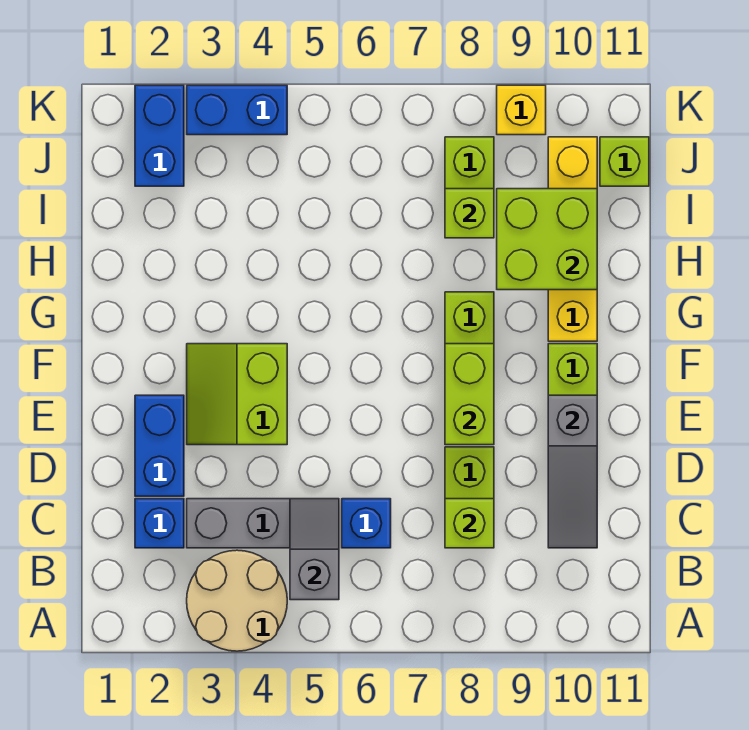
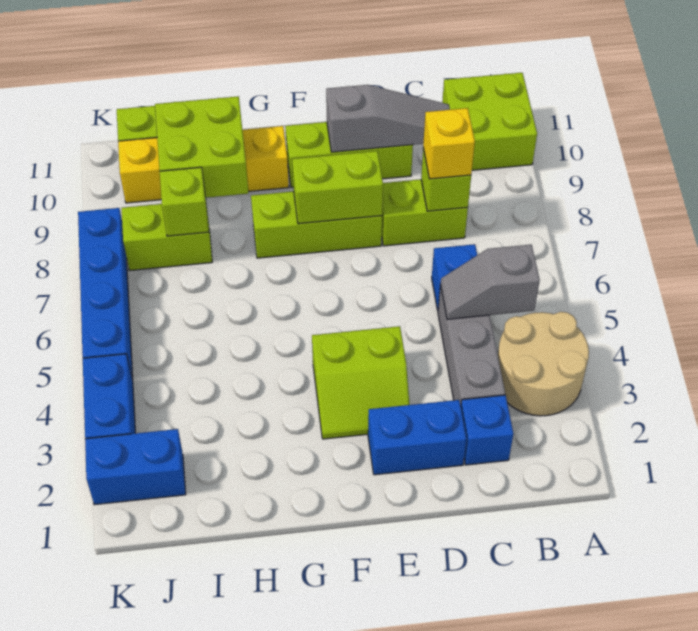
none -> lime 2x2 brick [442,73,537,170]
none -> blue 1x4 brick [78,208,133,380]
yellow 1x1 brick [497,85,546,135] -> yellow 1x1 brick moved to [423,108,475,179]

